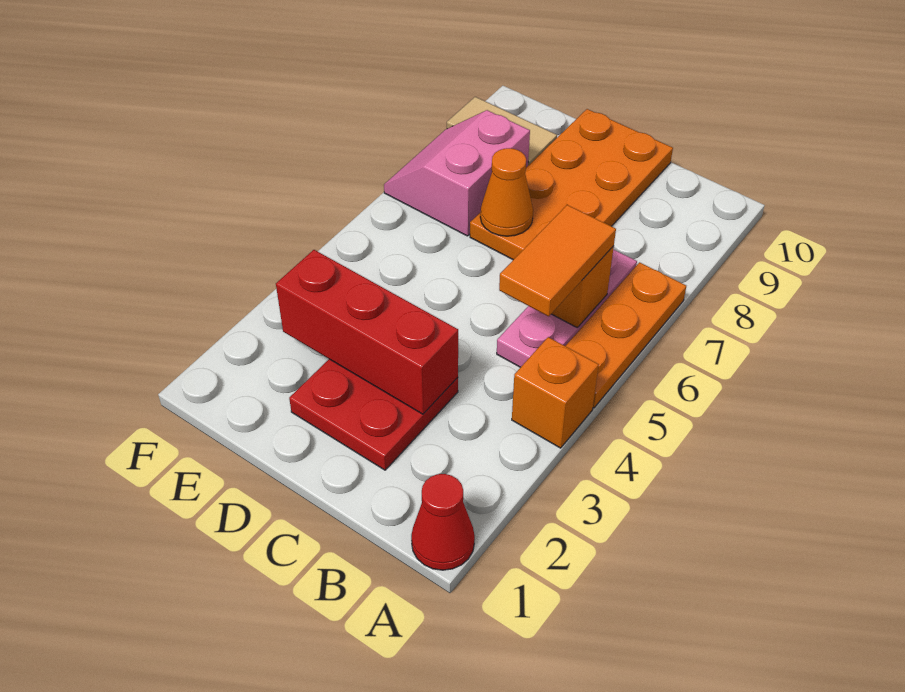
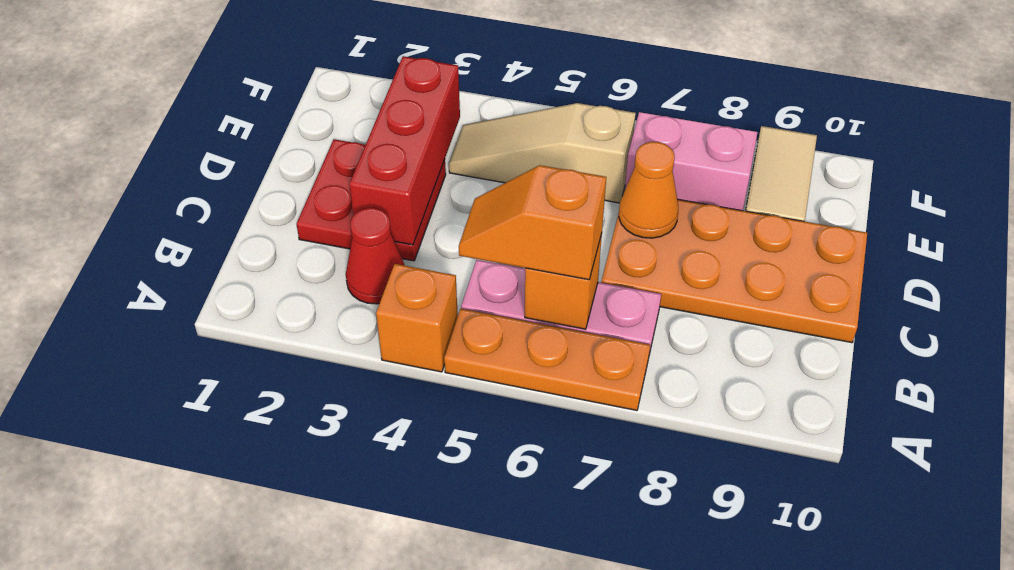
red 1x1 cone [411,474,475,570] -> red 1x1 cone moved to [346,208,405,304]
orange 1x2 tile [499,205,616,316] -> orange 1x2 slope [459,165,606,280]
none -> tan 1x3 slope [449,103,636,203]

